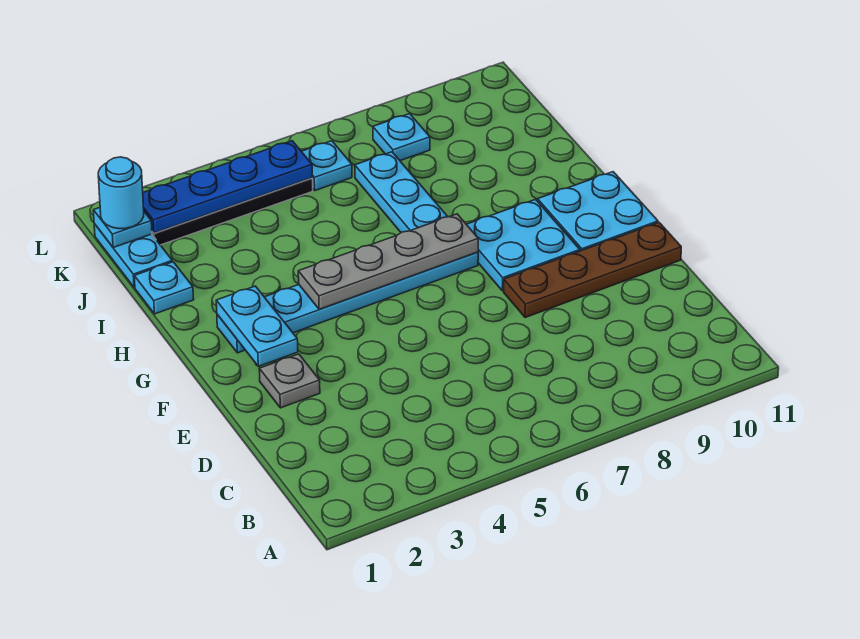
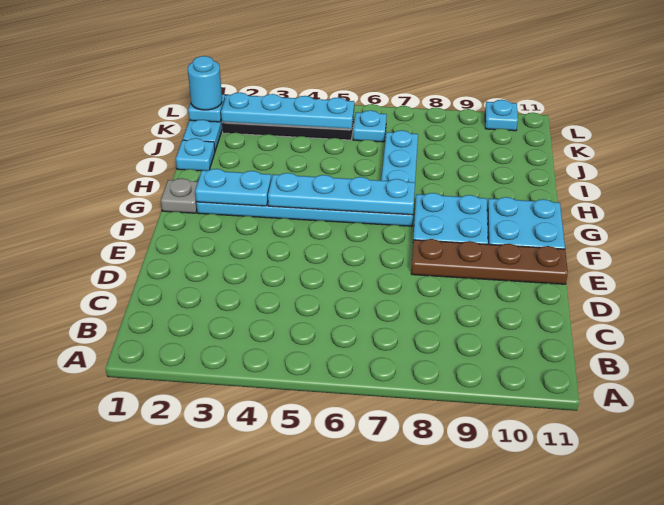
grey 1x1 plate [259,354,320,408] -> grey 1x1 plate moved to [161,178,198,213]
cyan 1x2 plate [216,286,298,366] -> cyan 1x2 plate turned to [195,169,271,206]
grey 1x4 plate [298,214,478,309] -> cyan 1x4 plate [268,173,415,215]
blue 1x4 plate [143,141,312,233] -> cyan 1x4 plate [221,92,354,129]
cyan 1x1 plate [373,114,430,161] -> cyan 1x1 plate moved to [485,100,518,131]

